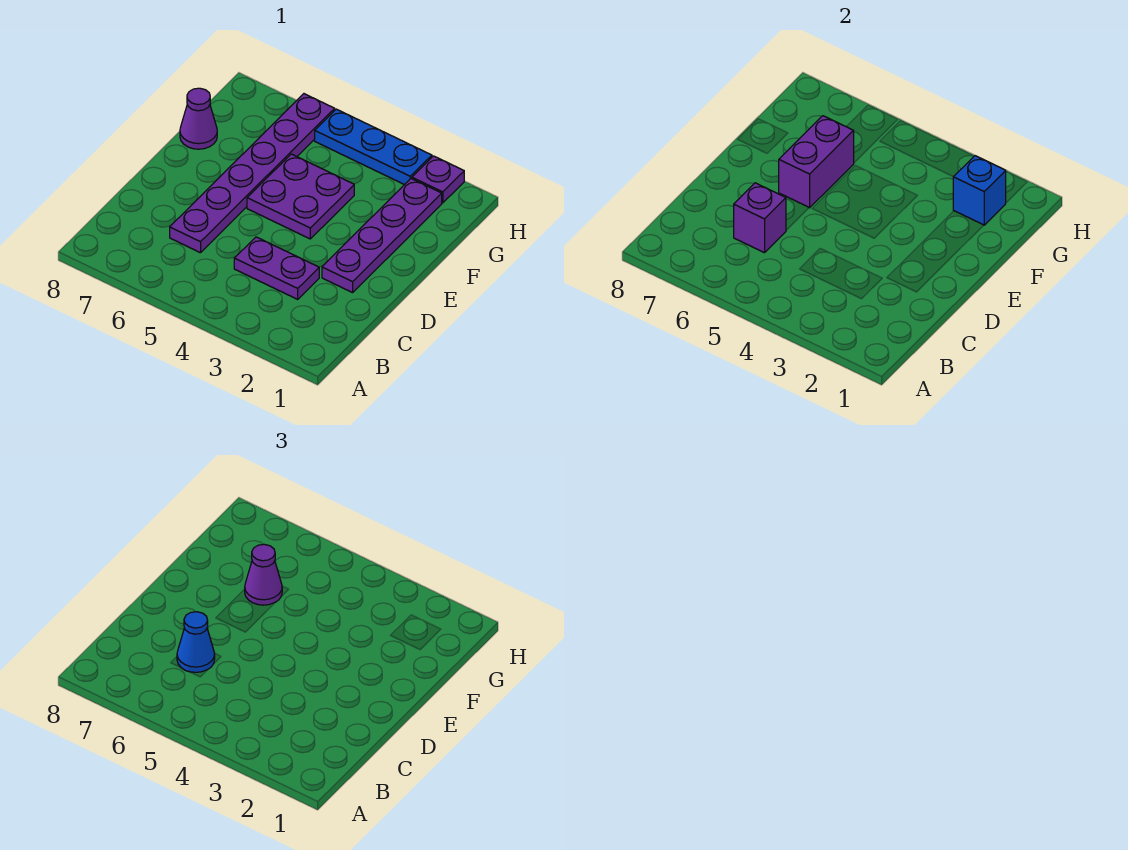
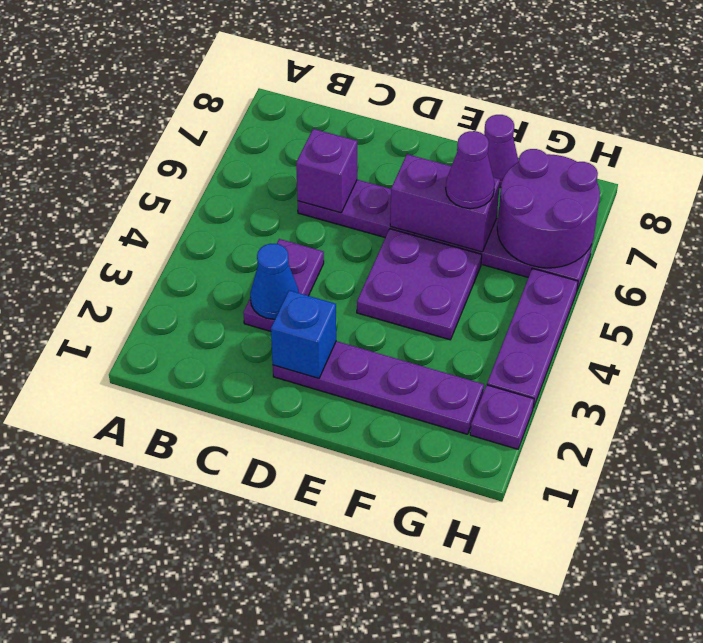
blue 1x1 cone [177,612,215,672] -> blue 1x1 cone moved to [250,244,299,319]
blue 1x1 brick [953,156,1006,225] -> blue 1x1 brick moved to [271,290,336,379]
none -> purple 2x2 round brick [497,149,600,268]
blue 1x3 plate [315,109,432,185] -> purple 1x3 plate [487,268,578,408]

